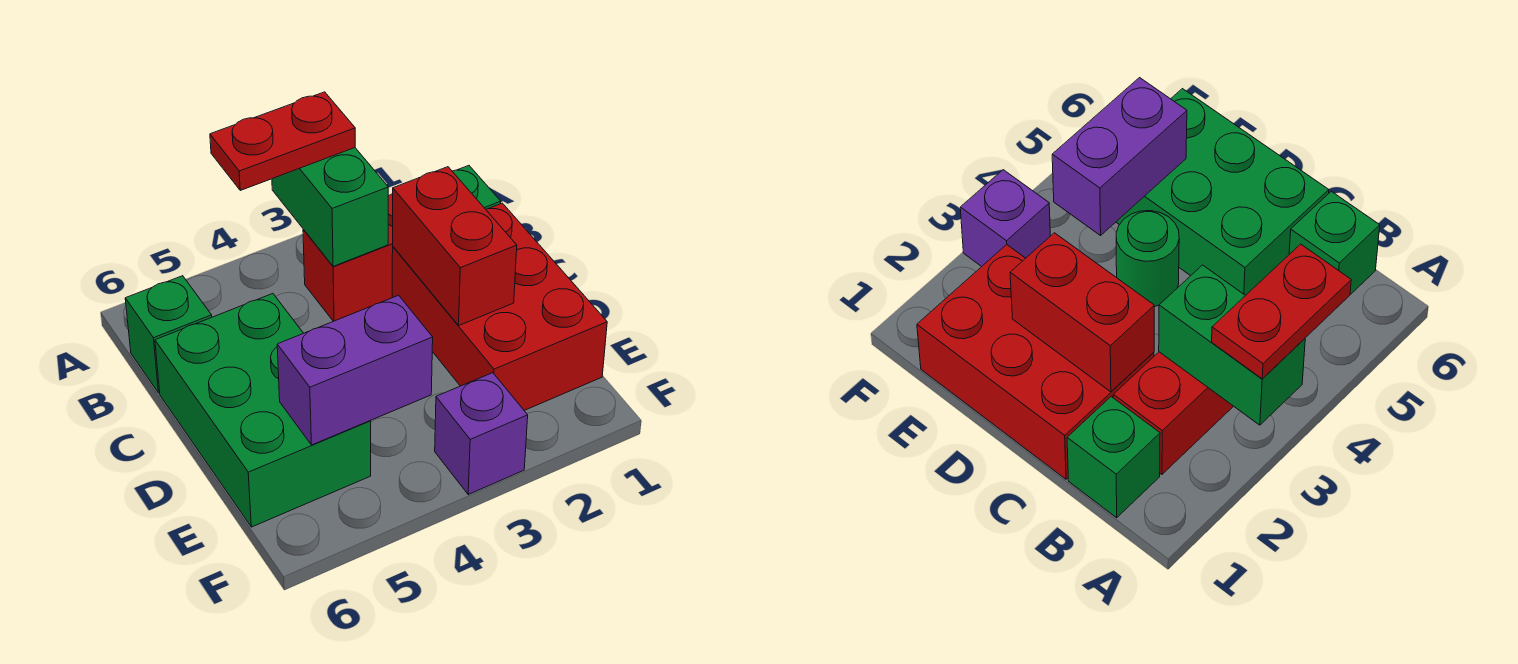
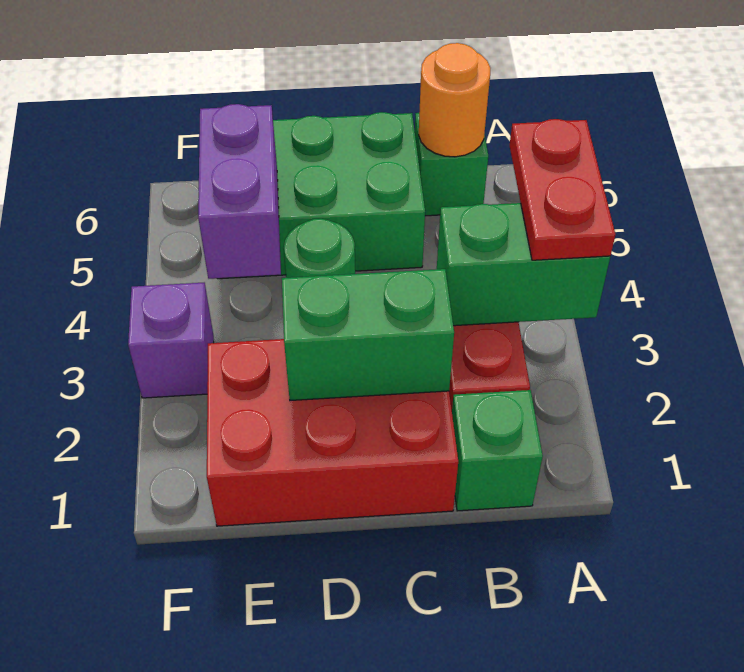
none -> orange 1x1 round brick [419,43,490,157]
red 1x2 brick [393,167,517,325] -> green 1x2 brick [282,269,454,401]

